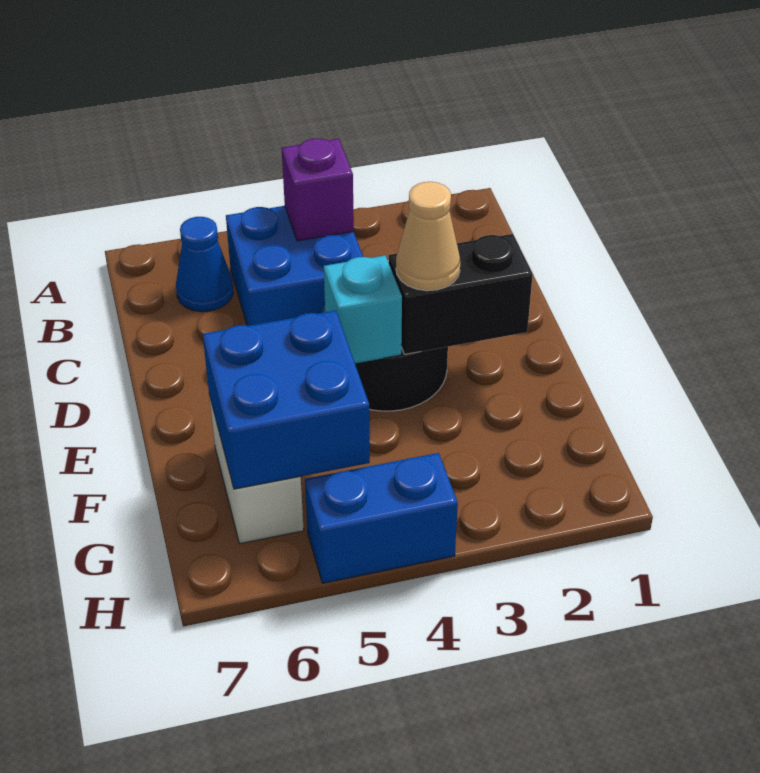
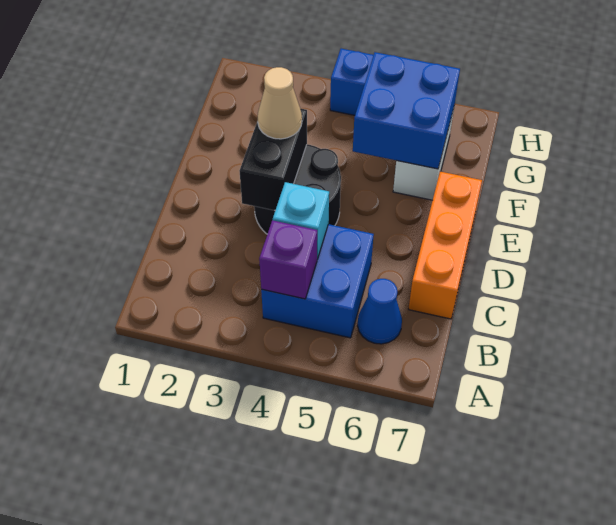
none -> orange 1x3 brick [409,172,482,319]
black 1x2 brick [389,234,533,354] -> black 1x2 brick turned to [240,109,307,210]
cyan 1x1 brick [324,255,402,363] -> cyan 1x1 brick moved to [273,182,329,259]

